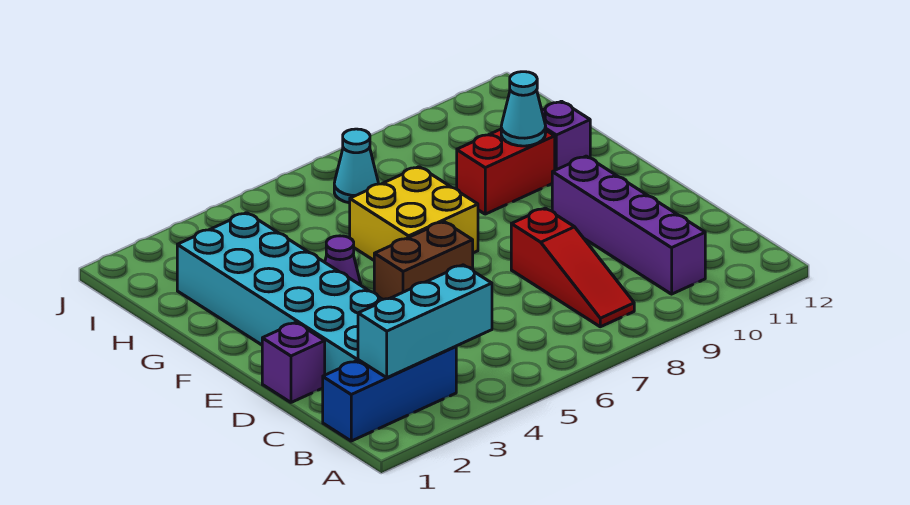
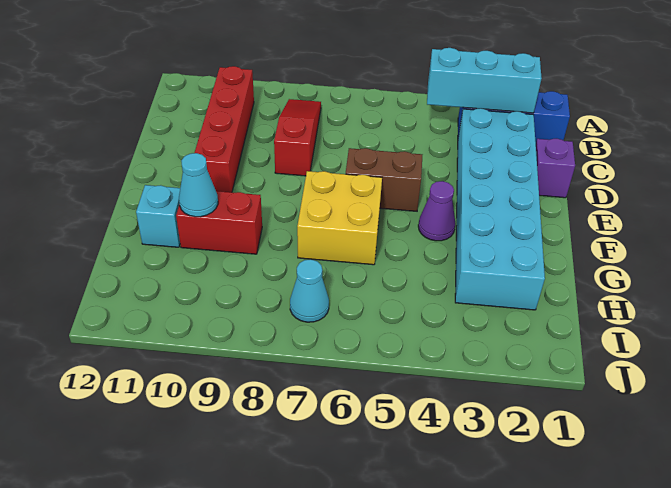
purple 1x4 brick [552,156,705,294] -> red 1x4 brick [195,66,254,192]
purple 1x1 brick [542,101,590,170] -> cyan 1x1 brick [136,185,180,247]

